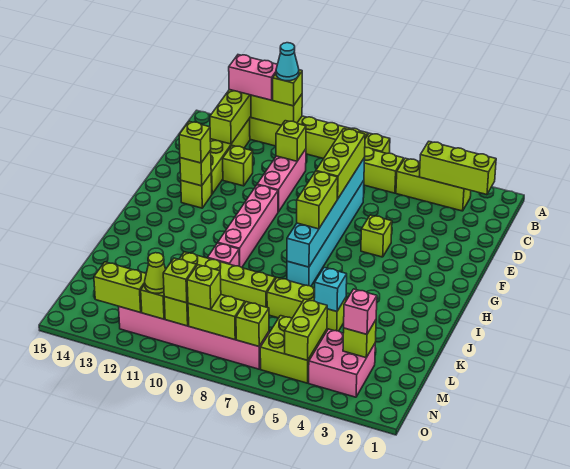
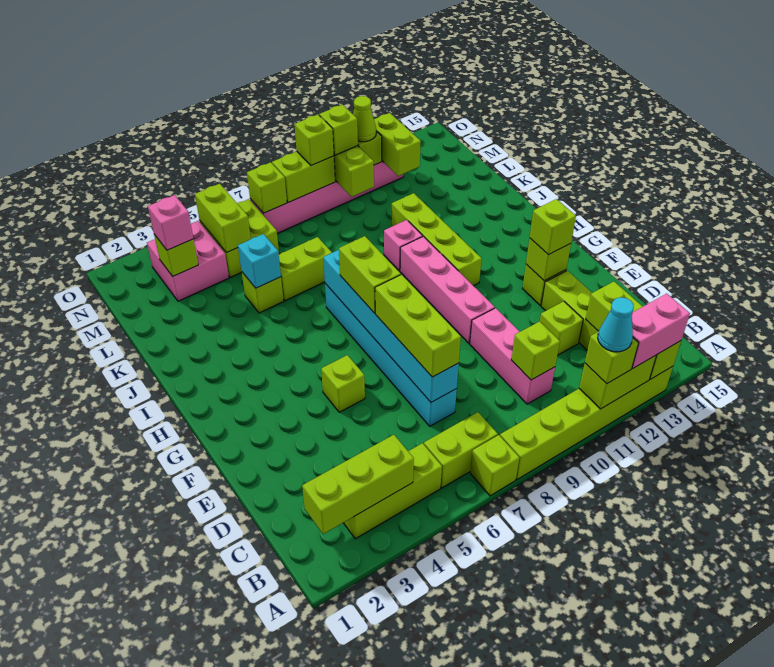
lime 1x4 brick [179,252,275,307] -> lime 1x4 brick turned to [392,193,482,286]
lime 1x2 brick [94,262,146,313] -> lime 1x2 brick turned to [374,113,421,176]

